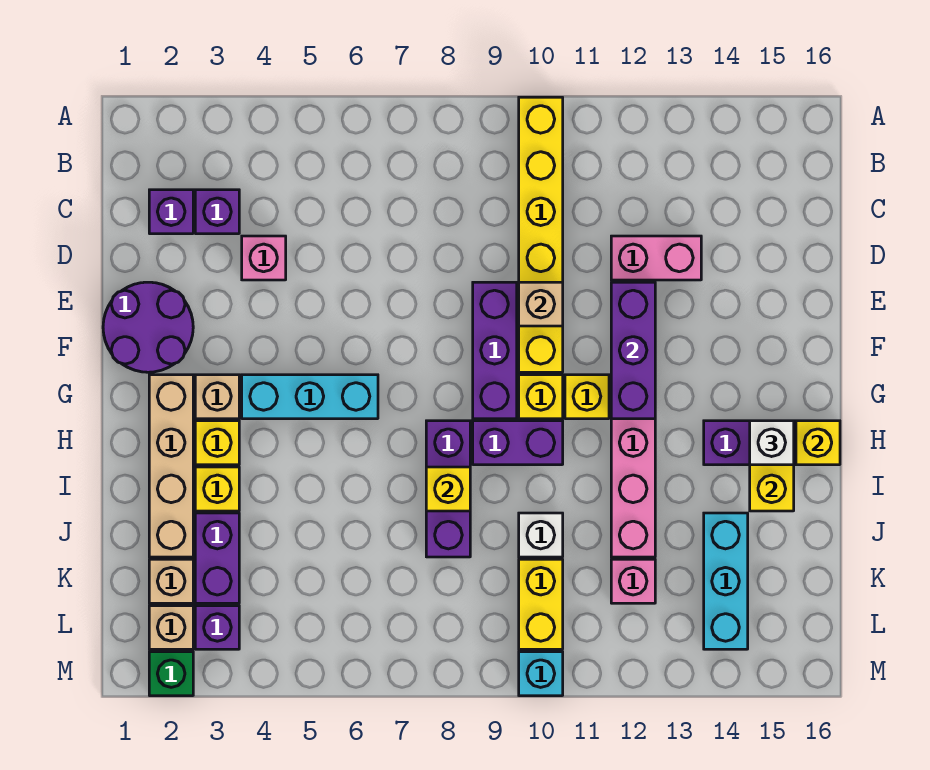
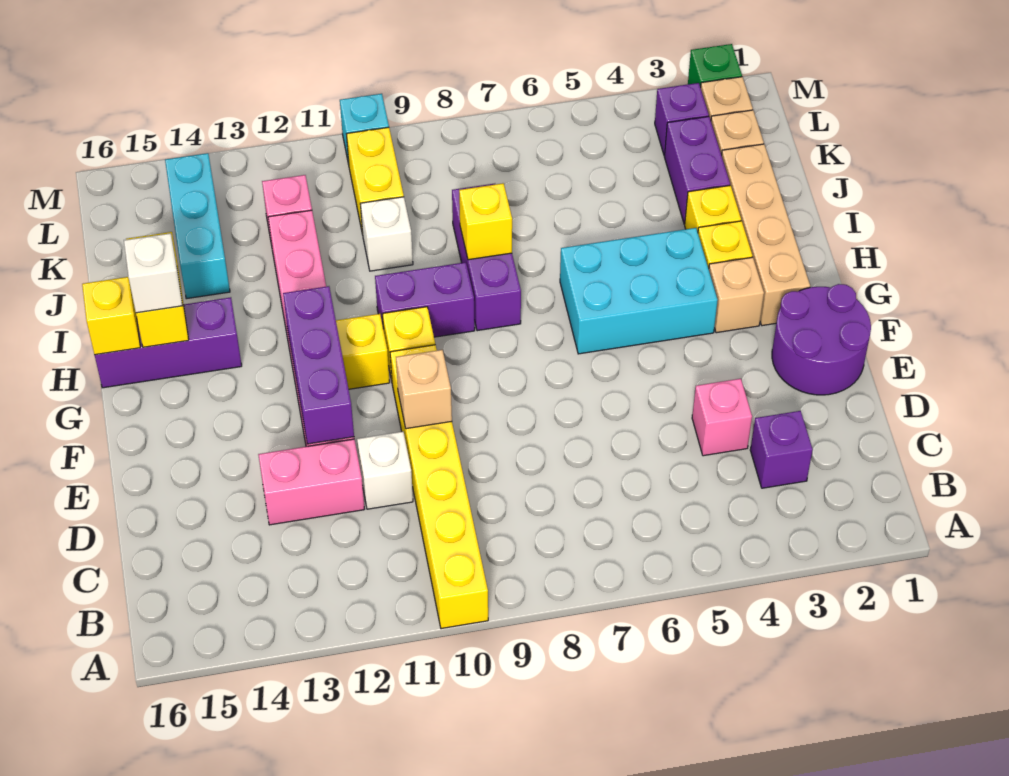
purple 1x1 brick [149,190,193,234] -> none
none -> white 1x1 brick [357,432,413,509]
purple 1x3 brick [473,282,517,419] -> none
cyan 1x3 brick [242,375,378,419] -> cyan 2x3 brick [560,228,718,354]

